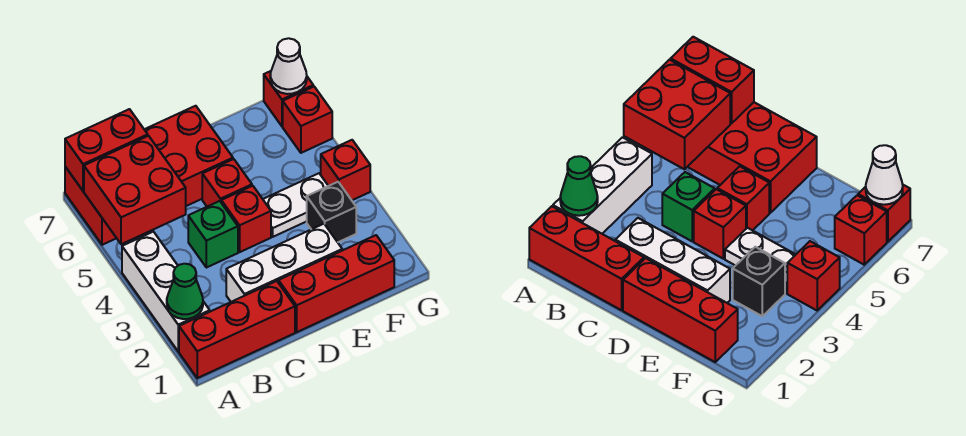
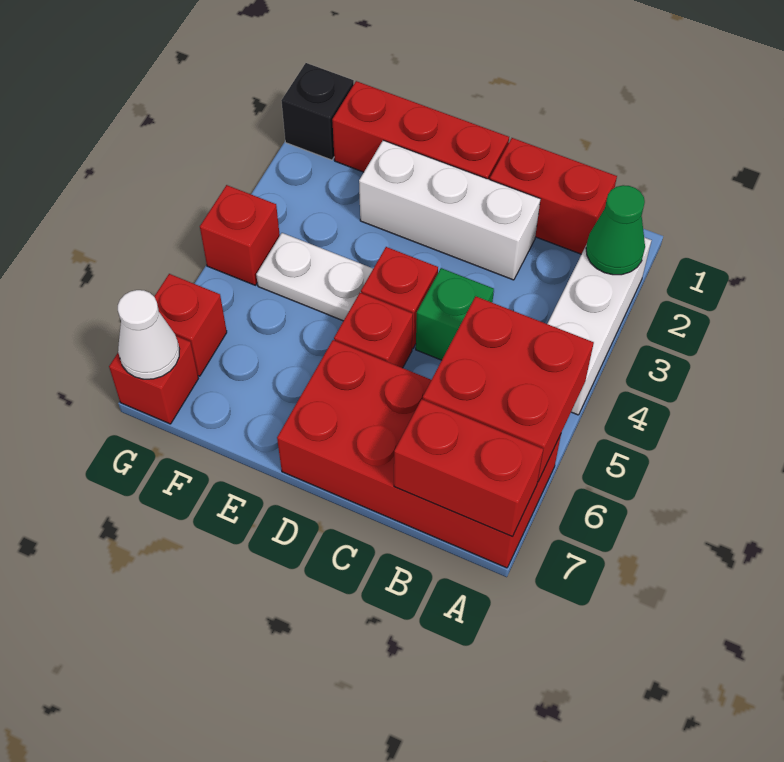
red 1x3 brick [179,281,295,378] -> red 1x2 brick [490,138,617,254]
black 1x1 brick [307,182,356,242] -> black 1x1 brick moved to [281,63,354,160]

